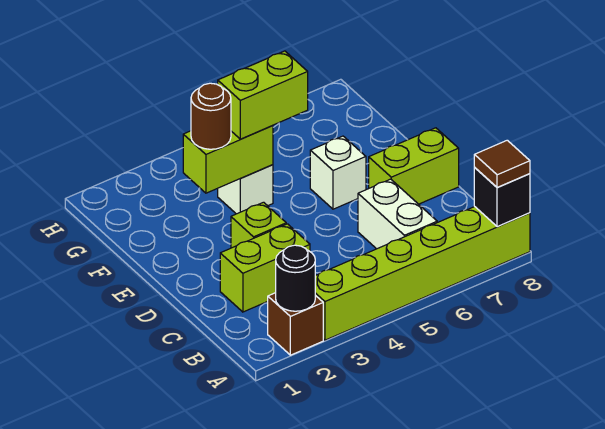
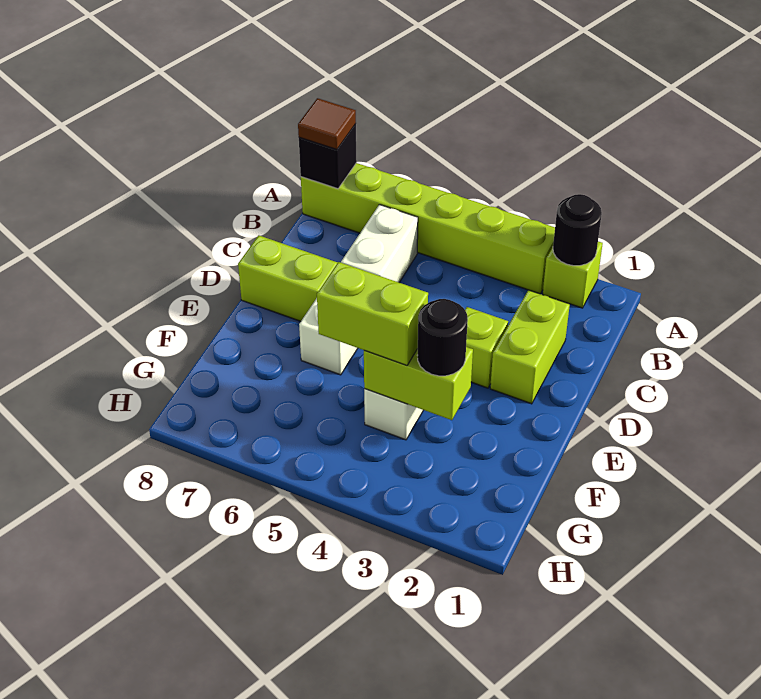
brown 1x1 brick [268,293,323,355] -> lime 1x1 brick [543,241,603,308]
lime 1x2 brick [220,224,310,312] -> lime 1x2 brick turned to [490,290,570,404]
brown 1x1 round brick [191,83,231,149] -> black 1x1 round brick [417,299,468,376]

